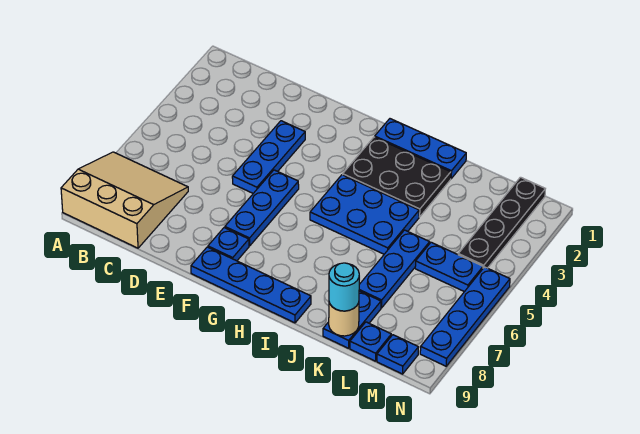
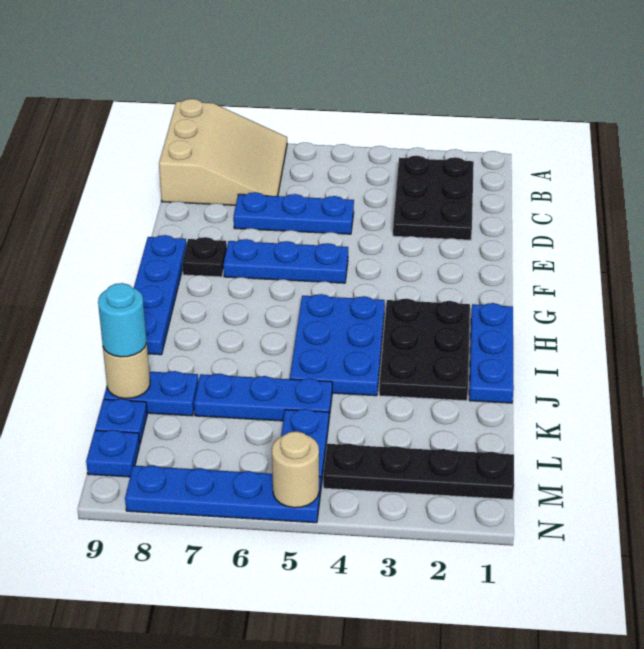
none -> black 2x3 plate [393,156,474,240]
blue 1x3 plate [232,121,305,193] -> blue 1x3 plate moved to [234,192,354,234]
blue 1x1 plate [208,228,249,261] -> black 1x1 plate [182,237,227,277]
none -> tan 1x1 round brick [272,431,319,508]

